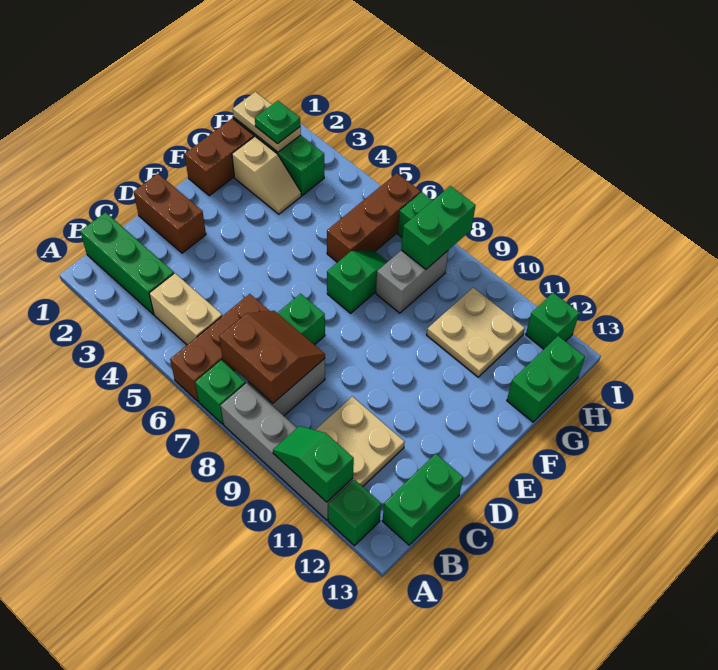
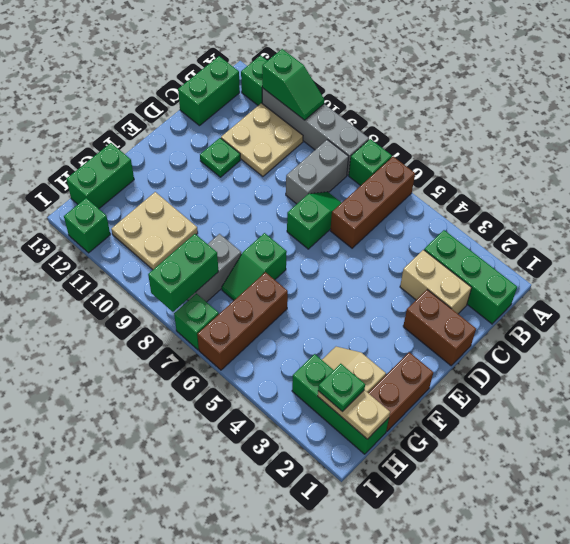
tan 1x2 brick [149,273,222,345] -> tan 1x2 brick moved to [400,250,472,314]
brown 2x2 slope [219,311,325,403] -> none
none -> green 1x1 plate [200,138,240,177]

